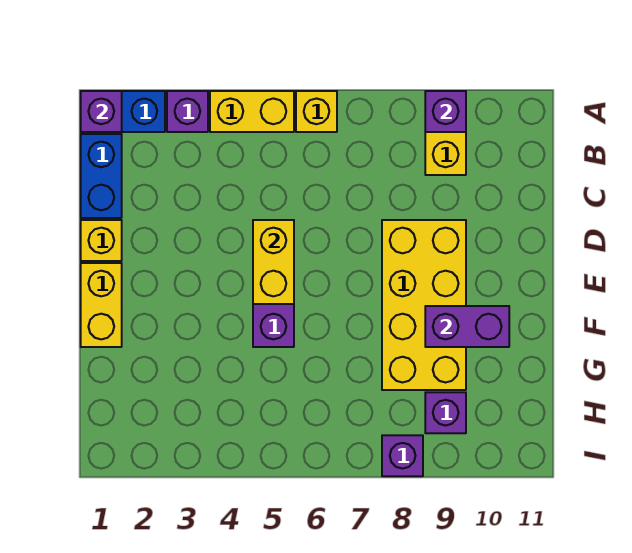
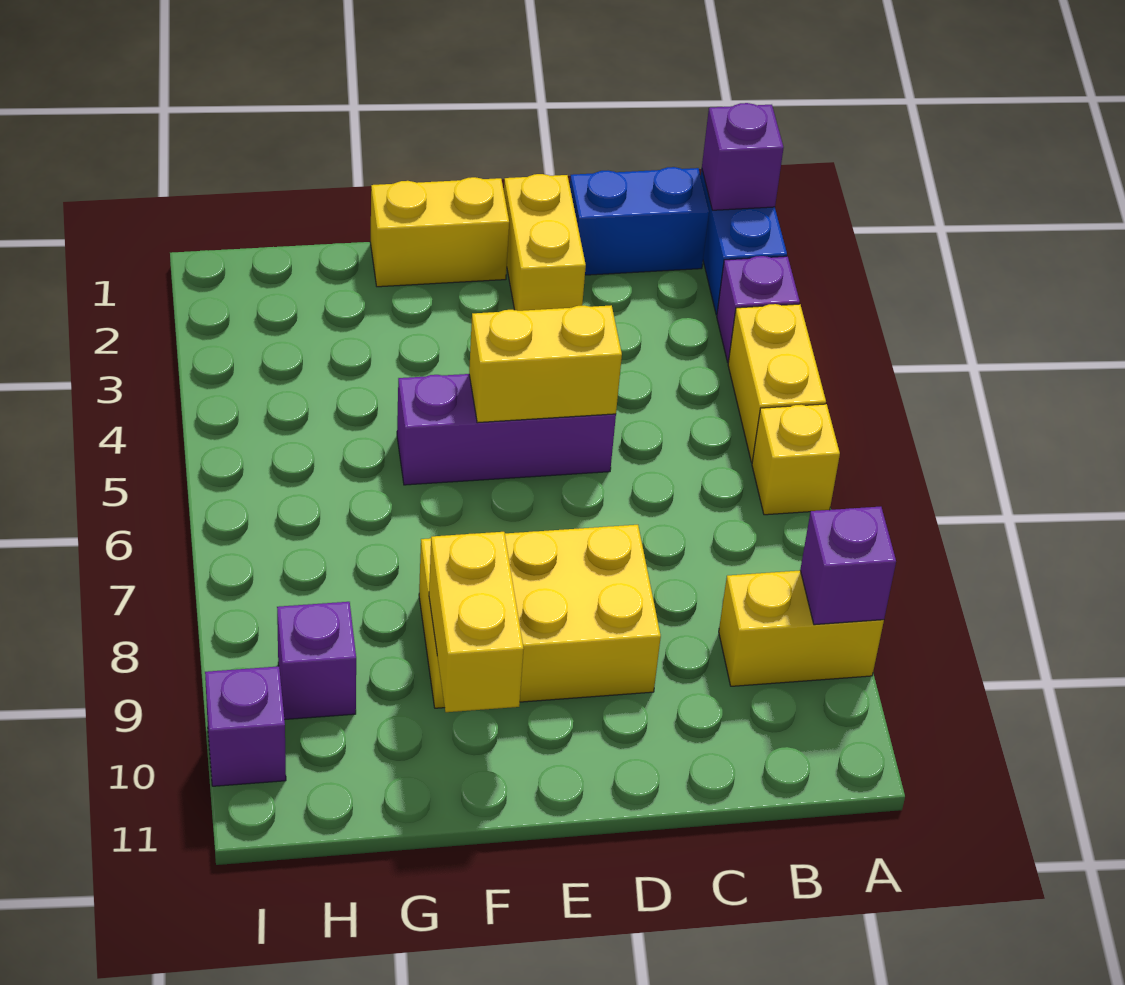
yellow 1x1 brick [81,220,122,261] -> yellow 1x2 brick [504,174,586,311]
yellow 2x4 brick [382,220,466,390] -> yellow 2x3 brick [419,525,661,708]
purple 1x2 brick [425,306,509,347] -> yellow 1x2 brick [429,532,524,712]
purple 1x1 brick [382,435,423,476] -> purple 1x1 brick moved to [205,666,286,786]

